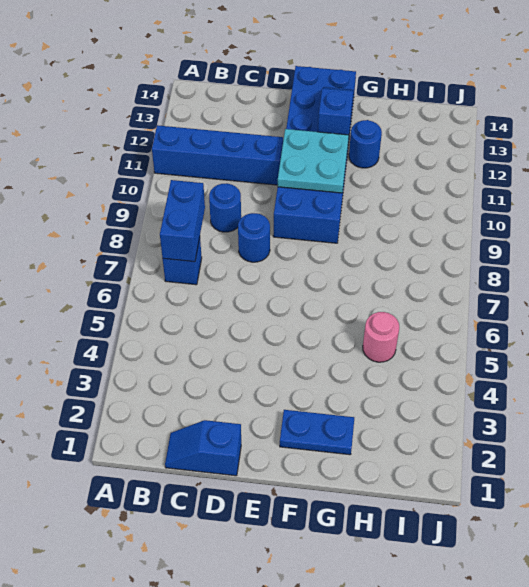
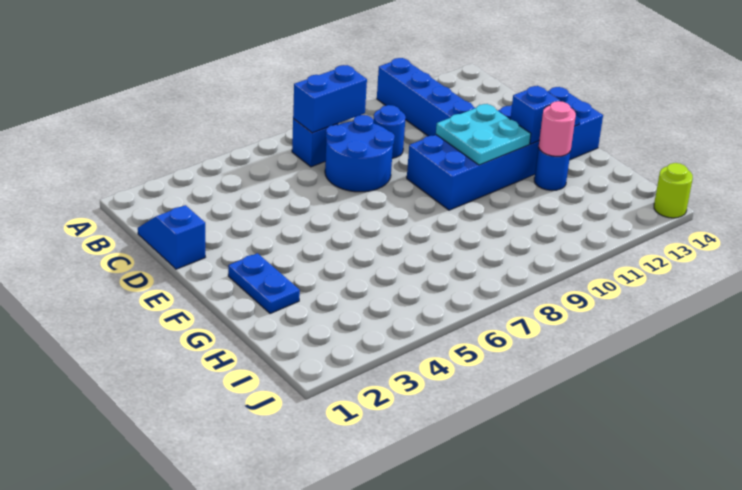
blue 1x1 round brick [238,213,270,262] -> blue 2x2 round brick [325,115,395,192]
pink 1x1 round brick [363,312,399,362] -> pink 1x1 round brick moved to [539,101,576,156]
none -> lime 1x1 round brick [654,163,693,218]

